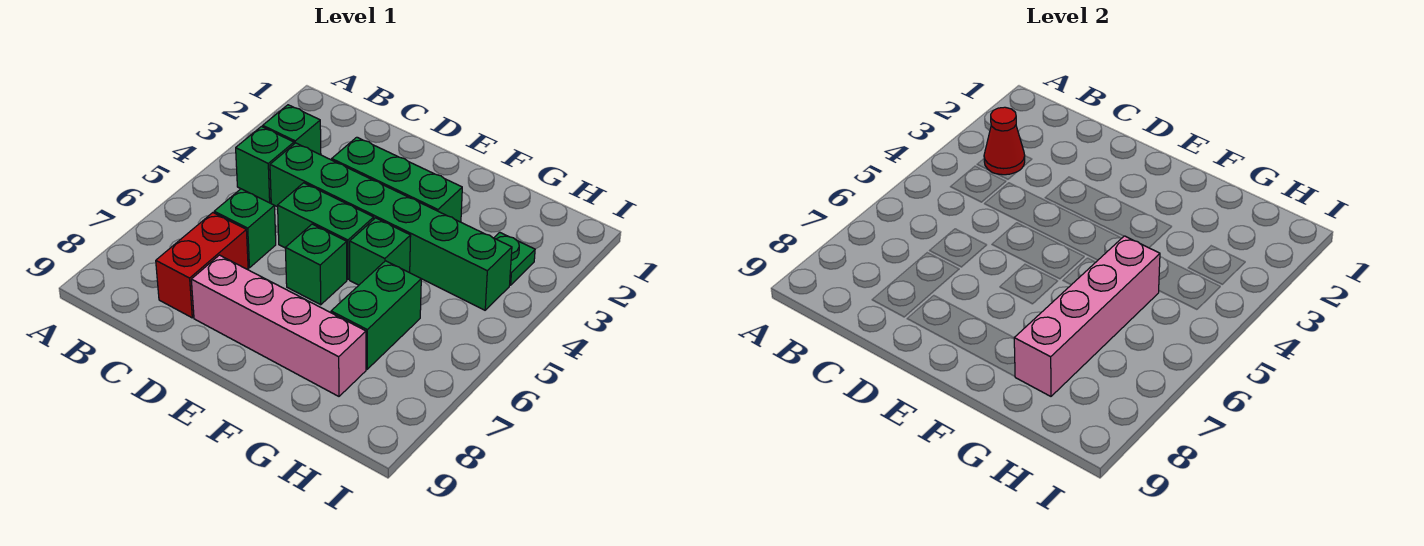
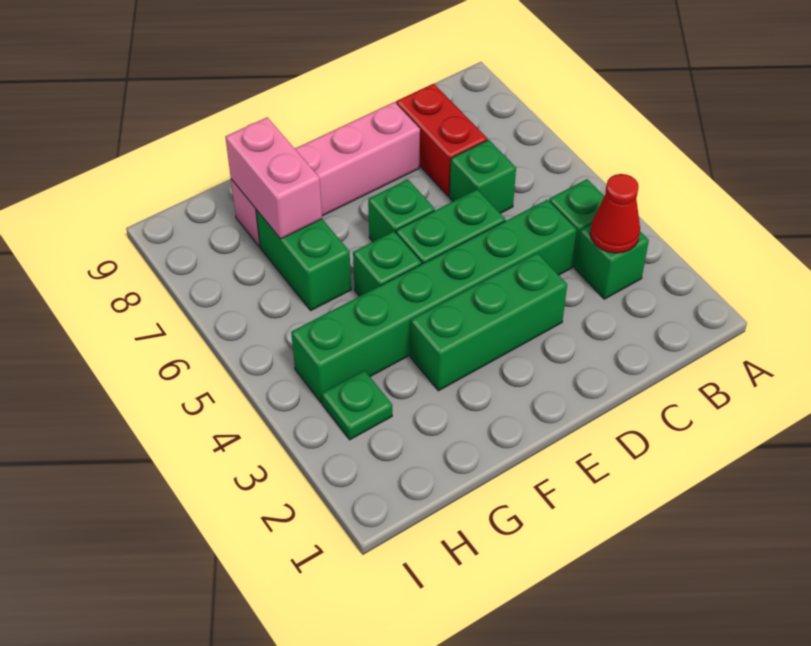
pink 1x4 brick [1014,236,1160,396] -> pink 1x2 brick [225,117,322,239]

